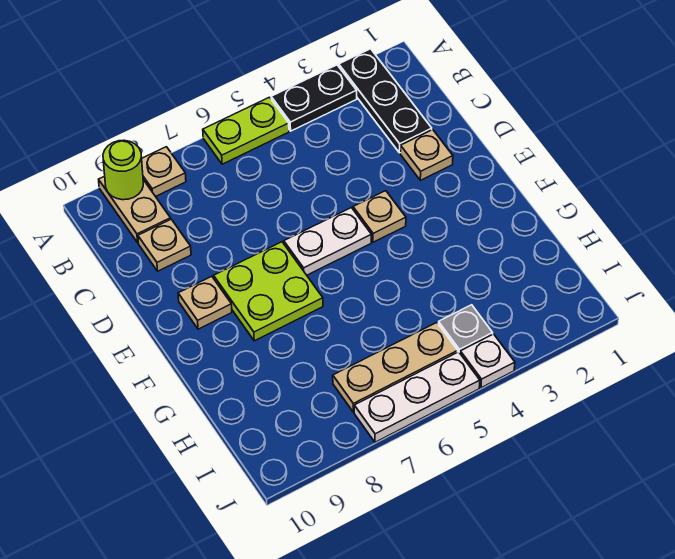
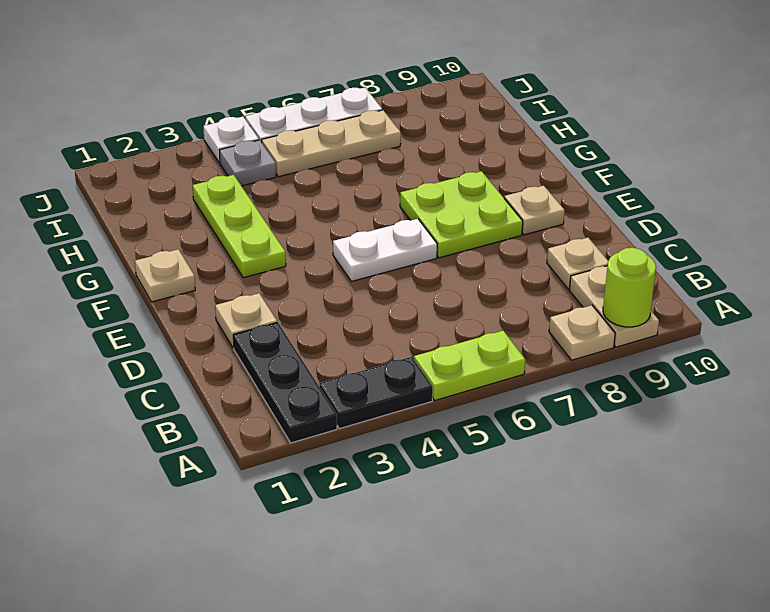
tan 1x1 plate [353,191,406,242] -> tan 1x1 plate moved to [135,249,195,302]
none -> lime 1x3 plate [193,175,286,278]

